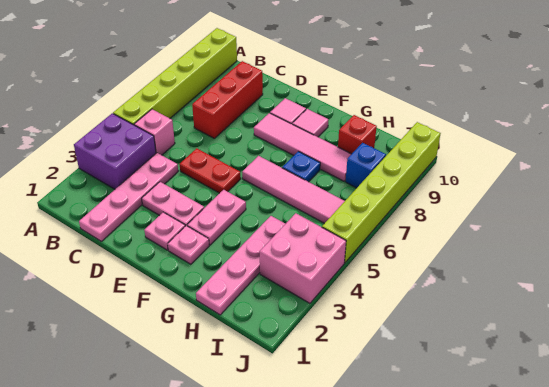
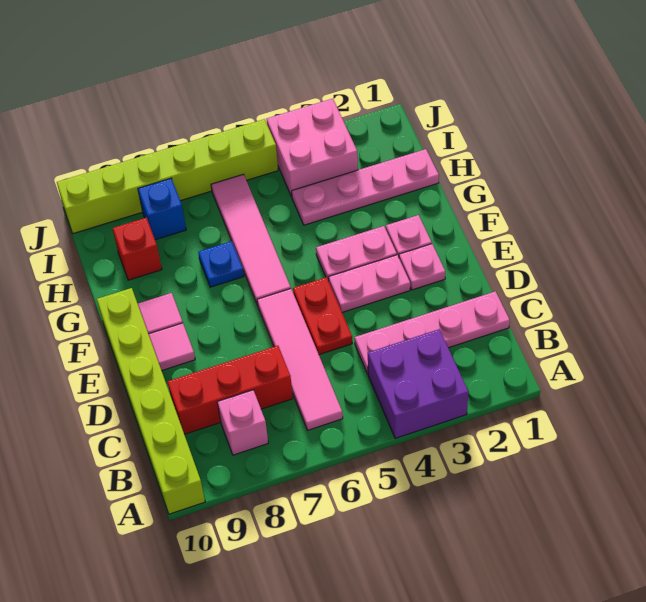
lime 1x6 brick [113,28,237,125] -> lime 1x6 brick turned to [97,288,205,514]
pink 1x1 brick [134,109,175,155] -> pink 1x1 brick moved to [218,390,268,455]
pink 1x2 plate [142,182,204,226] -> pink 1x2 plate turned to [329,255,410,312]
pink 1x4 tile [254,113,351,181] -> pink 1x4 tile moved to [257,289,343,430]

